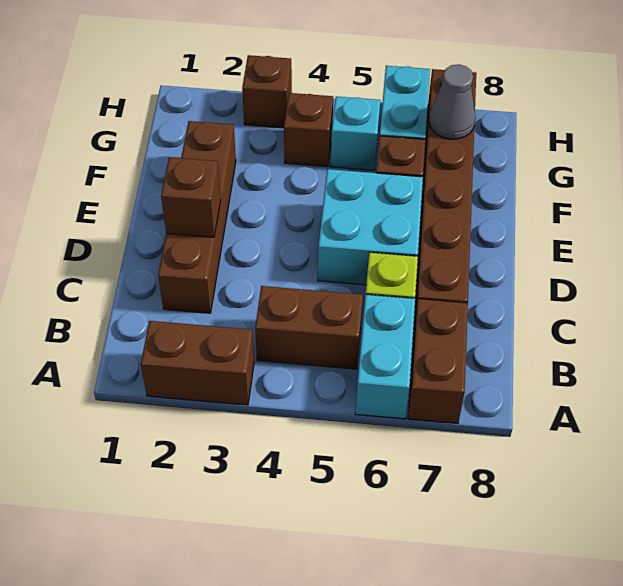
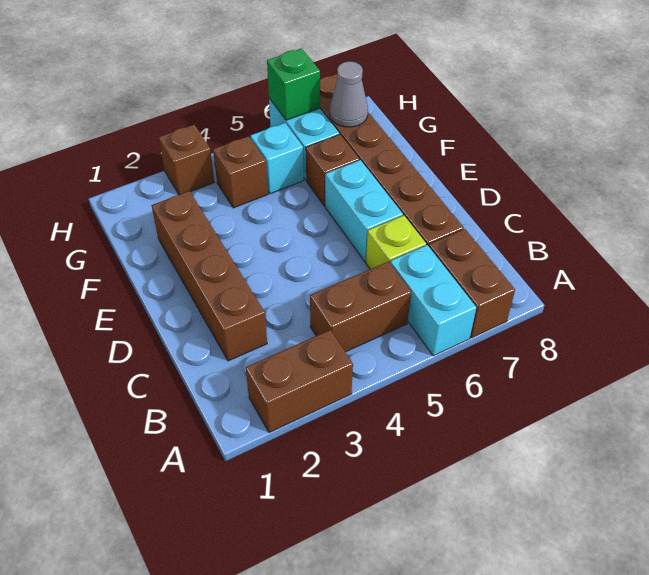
brown 1x1 brick [161,157,221,237] -> none
cyan 2x2 brick [318,169,423,285] -> cyan 1x2 brick [325,160,403,262]
none -> green 1x1 brick [267,48,320,120]

